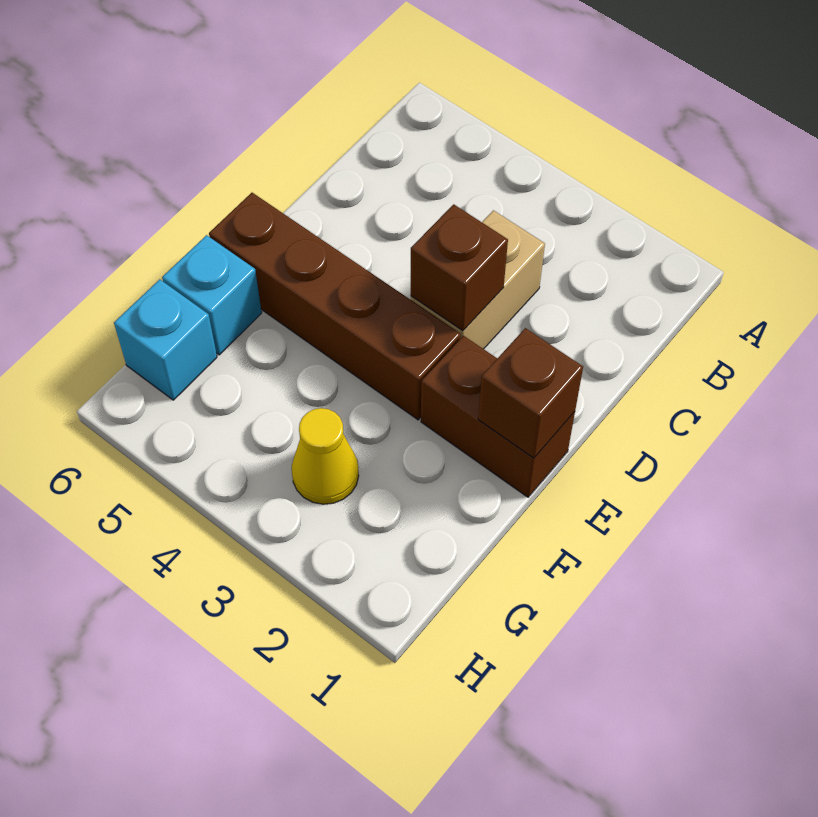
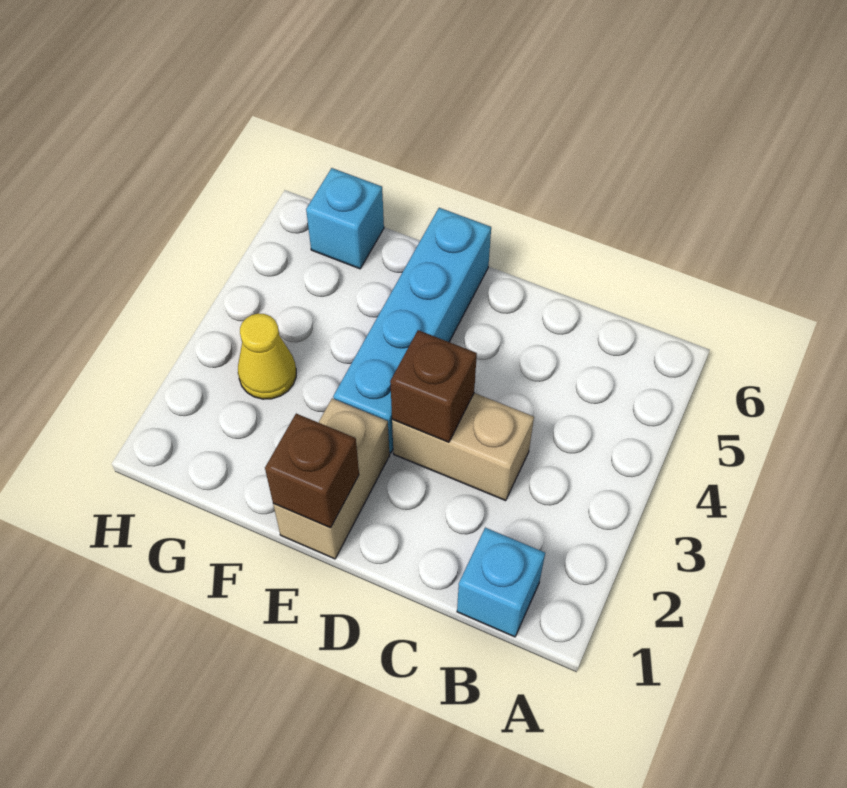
brown 1x2 brick [421,336,575,497] -> tan 1x2 brick [273,398,390,559]
brown 1x4 brick [209,193,461,420] -> cyan 1x4 brick [333,208,491,453]
cyan 1x1 brick [162,235,262,355] -> cyan 1x1 brick moved to [457,528,545,637]

